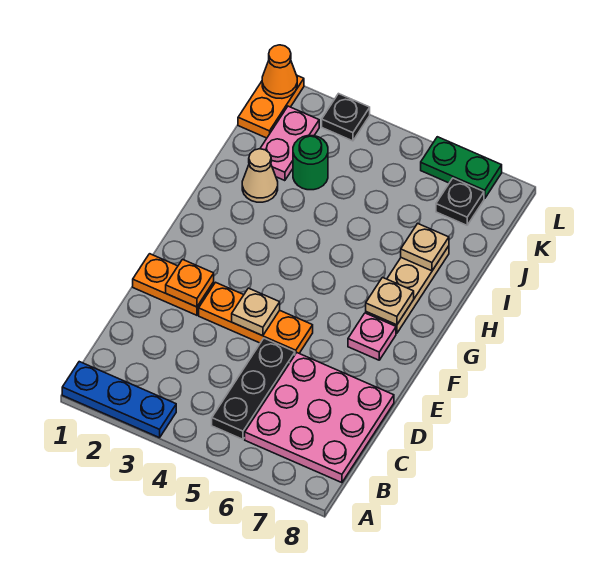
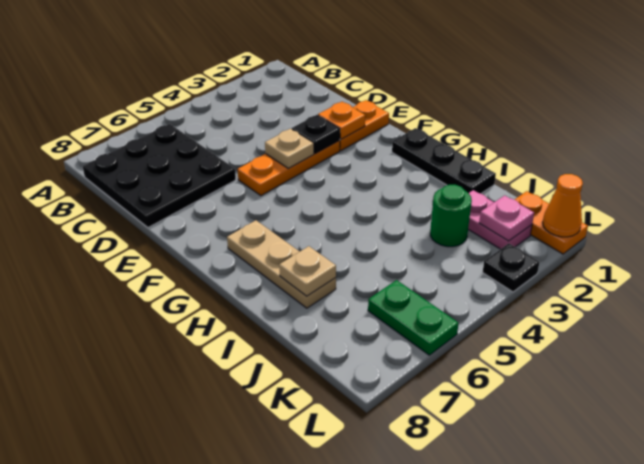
blue 1x3 plate [62,362,176,438] -> none
black 1x3 plate [212,338,295,439] -> black 1x3 plate moved to [392,128,496,194]
pink 3x3 plate [245,353,394,483] -> black 3x3 plate [83,124,236,227]
pink 1x1 plate [348,313,396,360] -> pink 1x1 plate moved to [479,195,534,241]
tan 1x1 plate [366,277,414,325] -> none
tan 1x1 cone [242,149,278,202] -> none
black 1x1 plate [436,178,484,225] -> black 1x1 plate moved to [292,115,340,154]
green 1x2 plate [421,137,502,199] -> green 1x2 plate turned to [368,280,459,355]

